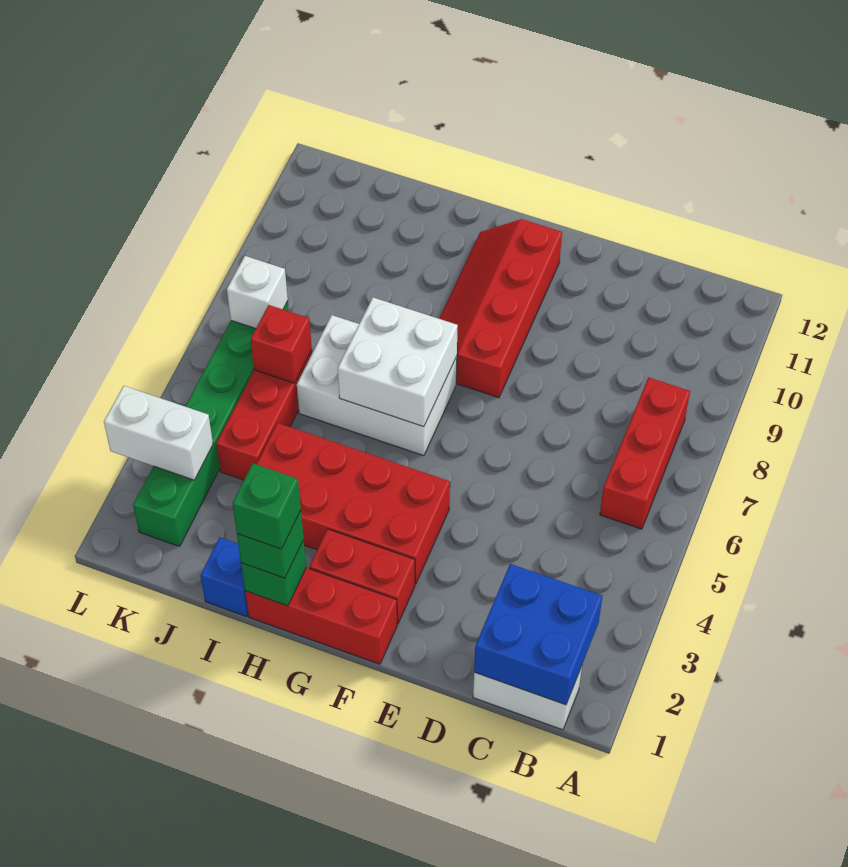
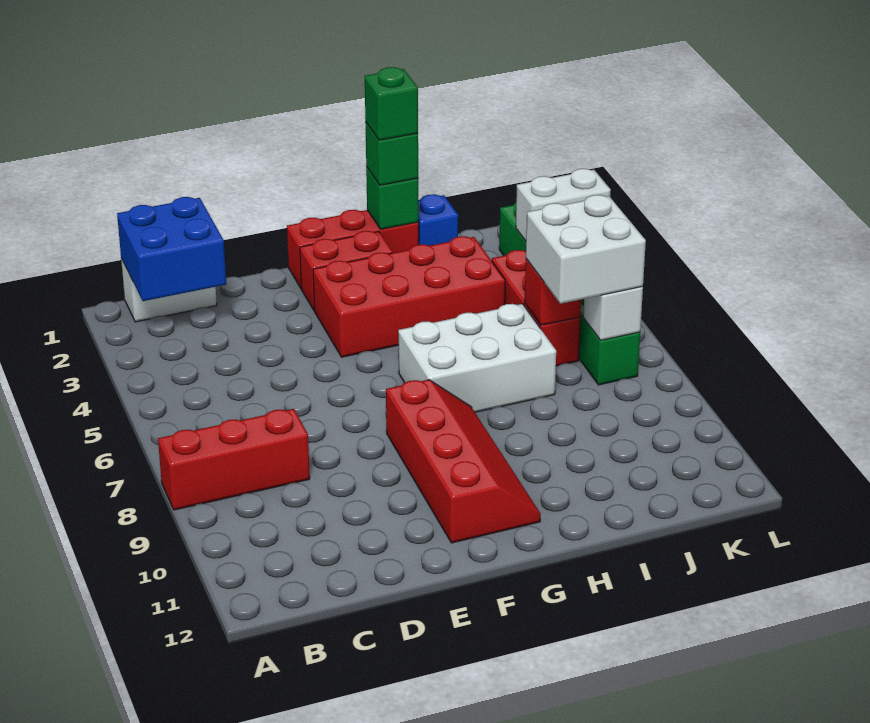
red 1x3 brick [600,377,690,529] -> red 1x3 brick turned to [158,409,310,510]
white 2x2 brick [338,297,458,427] -> white 2x2 brick moved to [526,195,646,304]

